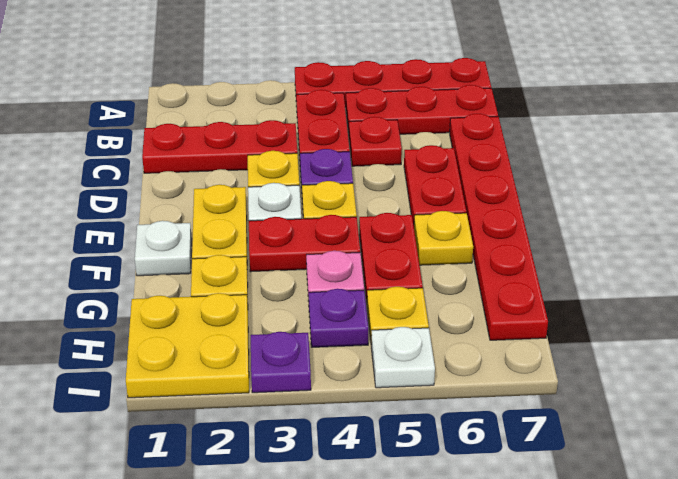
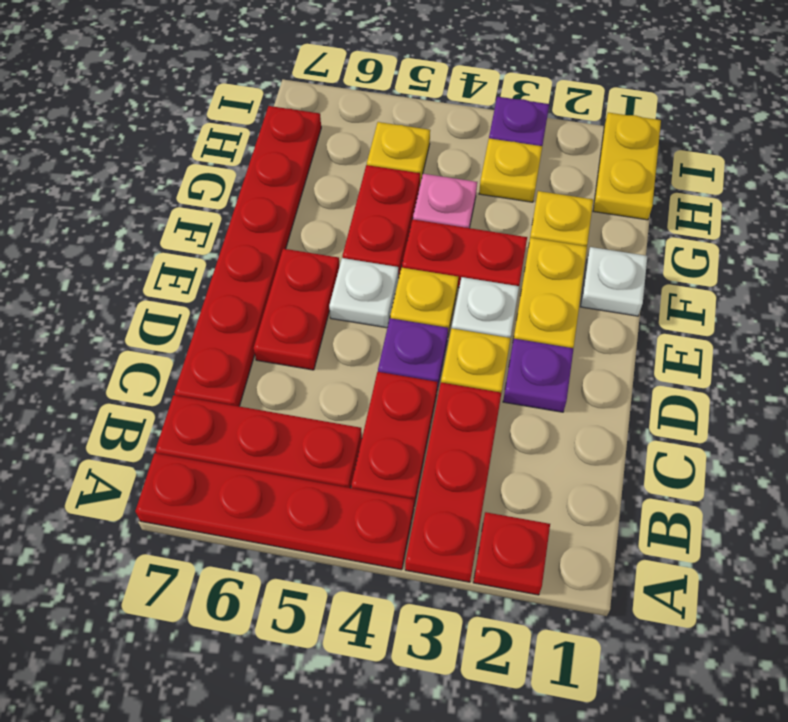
red 1x3 plate [142,120,297,173] -> red 1x3 plate turned to [405,382,501,582]
red 1x1 plate [349,117,402,166] -> red 1x1 plate moved to [473,512,550,595]
yellow 1x1 plate [414,211,473,265] -> yellow 1x1 plate moved to [479,138,542,202]
yellow 2x2 plate [126,293,249,398] -> yellow 1x2 plate [593,113,661,220]
purple 1x1 plate [309,289,368,347] -> purple 1x1 plate moved to [503,339,574,412]
white 1x1 plate [371,327,435,388] -> white 1x1 plate moved to [329,258,398,328]

